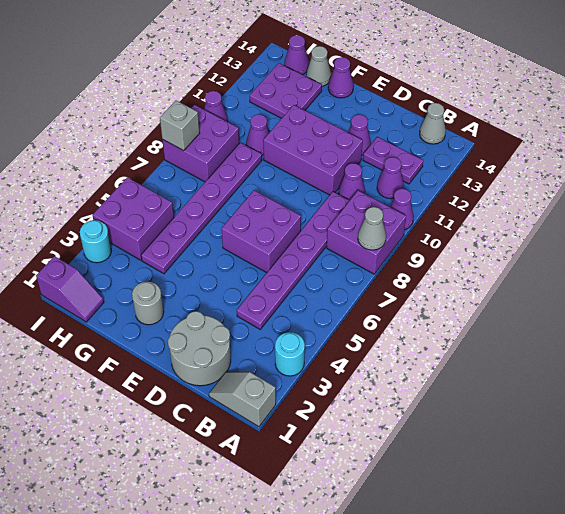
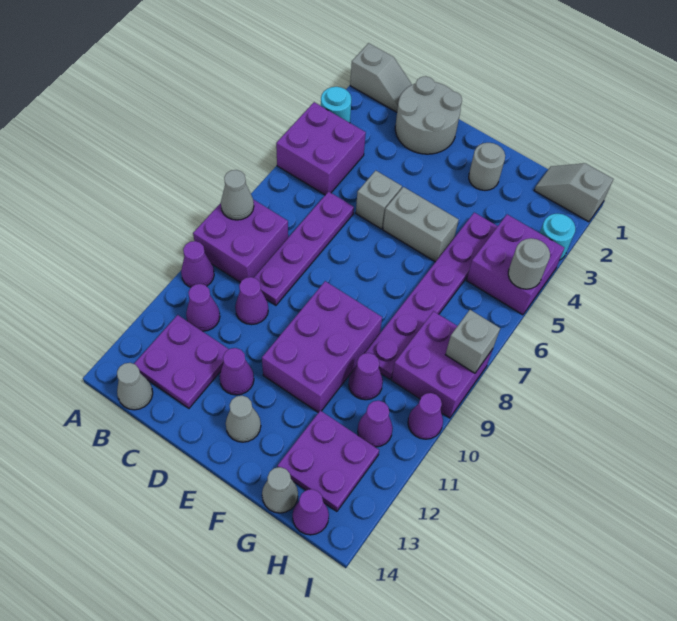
purple 1x2 plate [363,137,423,184] -> purple 2x2 plate [134,315,229,408]
purple 1x6 plate [237,192,350,329] -> purple 1x4 plate [254,192,354,305]
none -> grey 1x1 brick [356,170,402,229]
purple 2x2 brick [221,190,301,273] -> purple 2x2 brick moved to [276,102,366,195]
purple 2x3 brick [263,105,363,195] -> purple 2x3 brick turned to [262,281,382,413]
none -> grey 1x2 brick [383,187,459,262]
none -> grey 1x1 cone [226,396,261,442]
purple 1x1 cone [328,57,354,98] -> purple 1x1 cone moved to [358,401,393,447]
purple 1x2 slope [36,256,104,322] -> grey 1x2 slope [534,163,613,222]
none -> grey 1x1 round brick [508,238,550,289]

